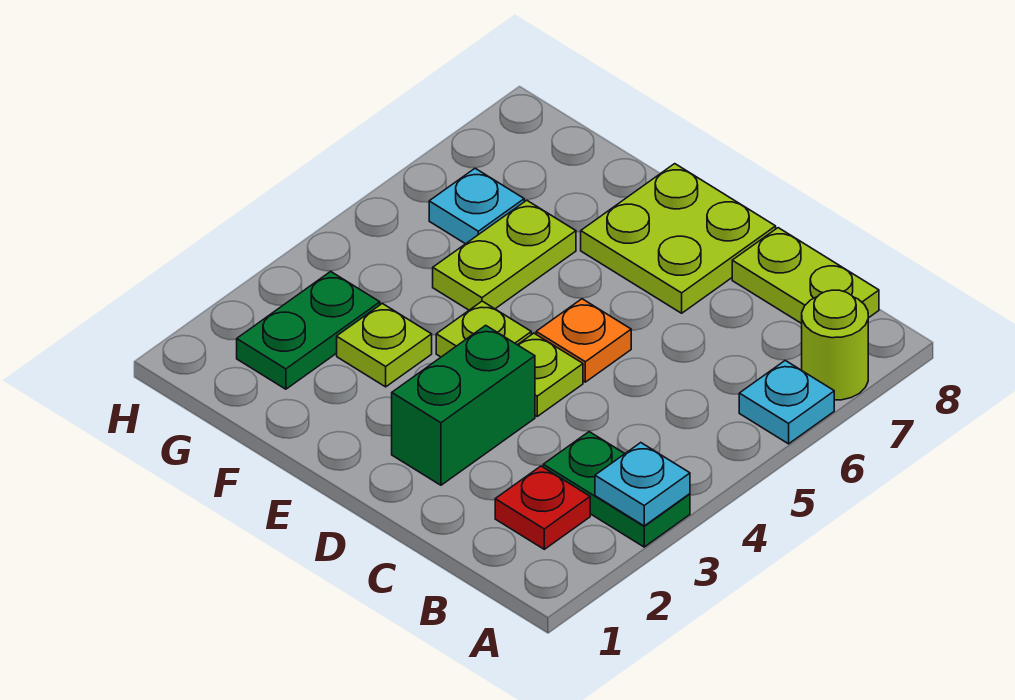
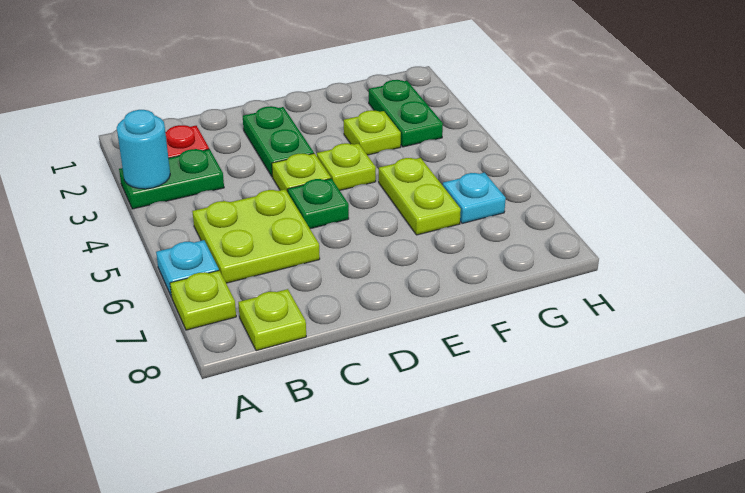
cyan 1x1 plate [595,443,690,526] -> cyan 1x1 round brick [117,110,170,189]
lime 1x1 round brick [802,290,868,400] -> lime 1x1 plate [170,271,236,330]
lime 1x2 plate [732,228,879,324] -> lime 1x1 plate [238,289,306,351]
green 1x2 brick [392,325,535,485] -> green 1x2 plate [243,106,314,177]
orange 1x1 plate [536,299,631,382] -> green 1x1 plate [288,179,349,229]
lime 2x2 plate [581,164,776,313] -> lime 2x2 plate moved to [192,189,320,283]

